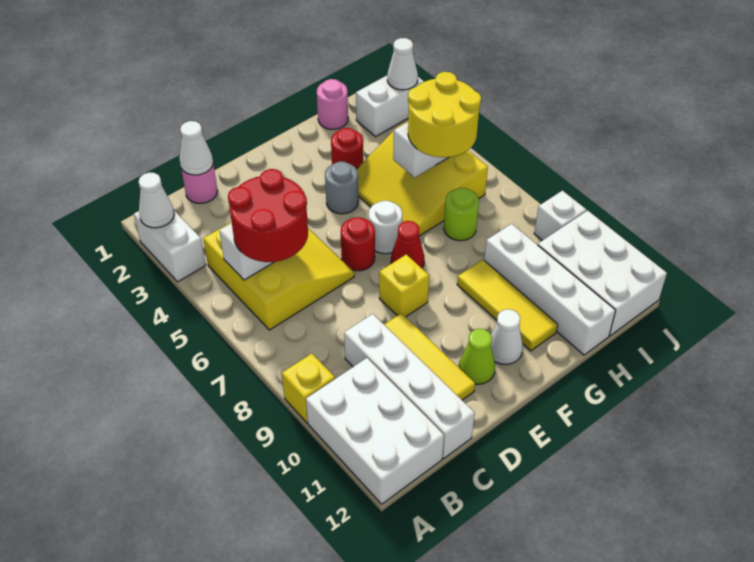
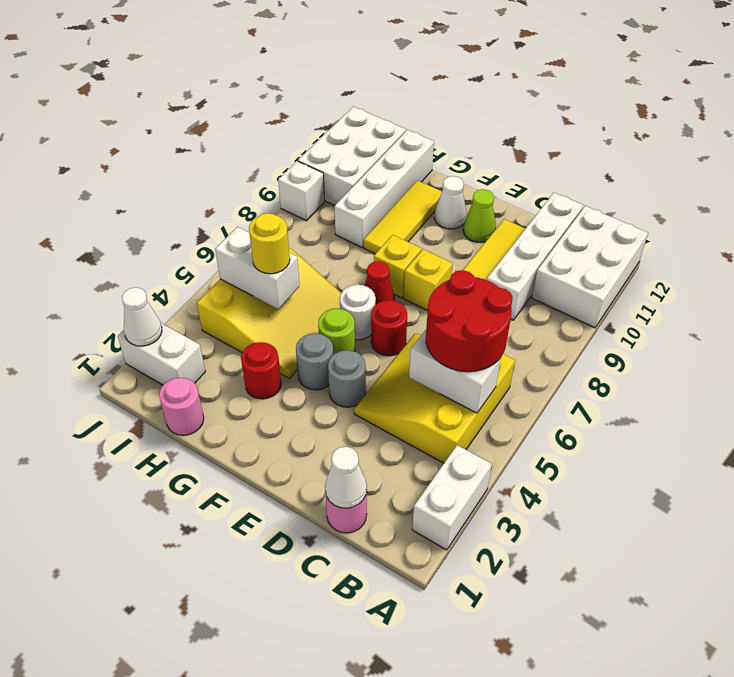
white 1x1 cone [138,173,174,228] -> none
yellow 1x1 brick [282,353,335,423] -> yellow 1x1 brick moved to [374,235,422,298]
none -> grey 1x1 round brick [328,350,366,407]
yellow 2x2 round brick [408,72,481,157] -> yellow 1x1 round brick [249,213,290,274]
lime 1x1 round brick [444,188,479,241] -> lime 1x1 round brick moved to [318,309,355,355]

